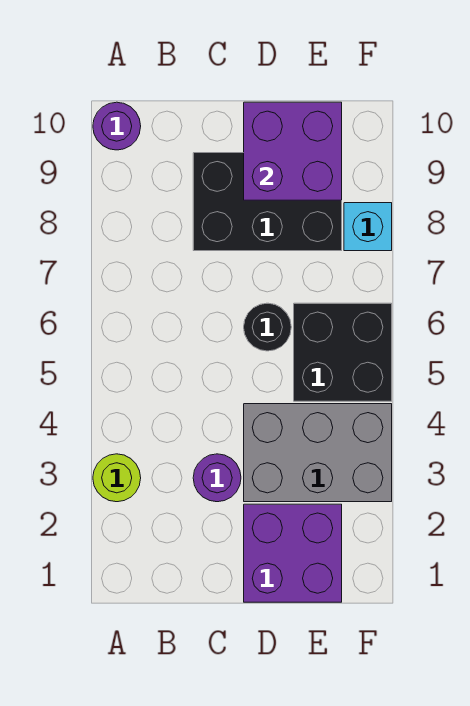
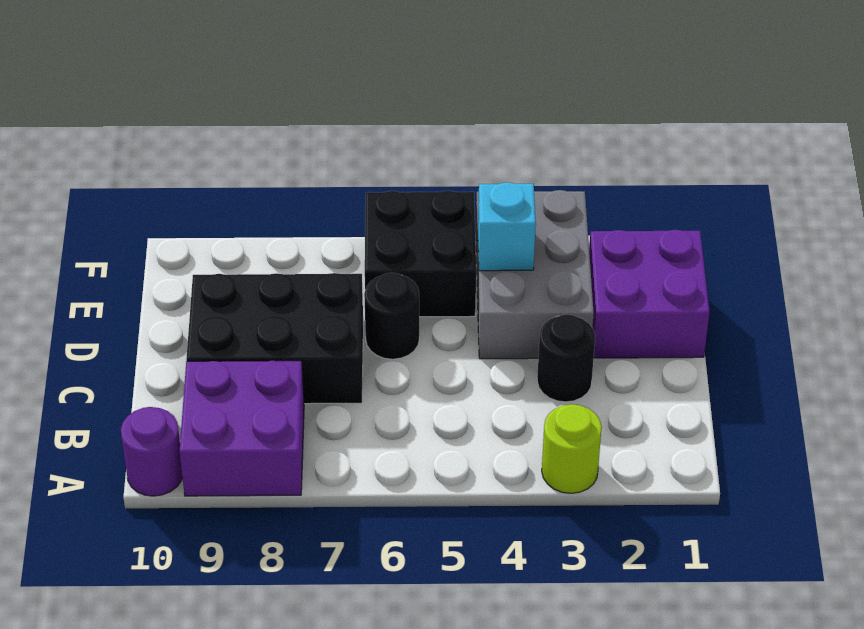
purple 1x1 round brick [193,454,241,502] -> black 1x1 round brick [537,315,595,402]
black 2x3 brick [193,153,342,251] -> black 2x3 brick turned to [186,273,363,404]
purple 2x2 brick [244,102,342,200] -> purple 2x2 brick moved to [179,361,304,496]
cyan 1x1 brick [344,203,392,251] -> cyan 1x1 brick moved to [478,182,536,271]

